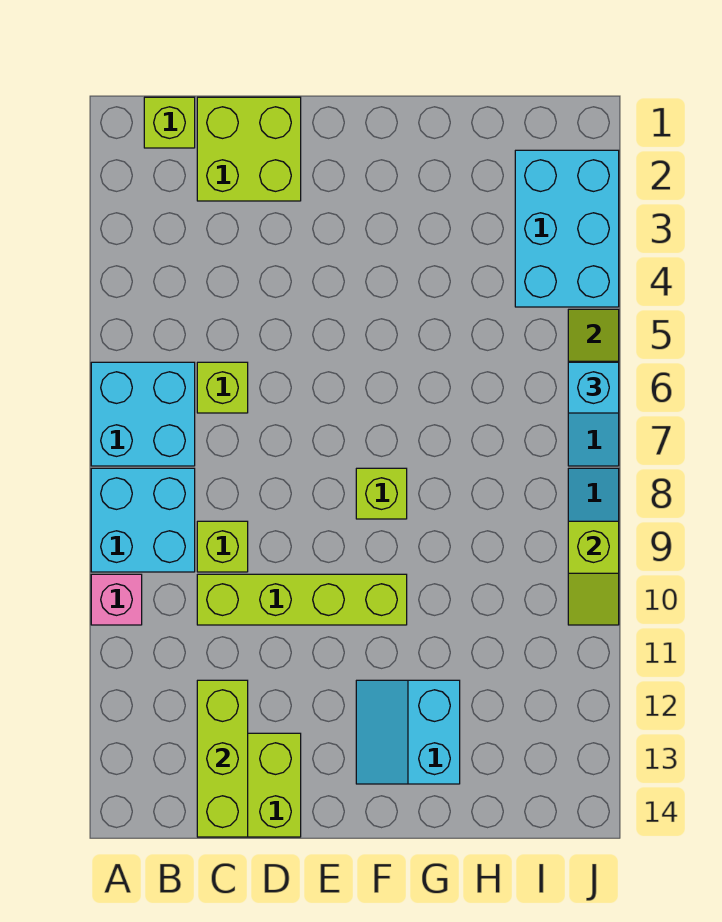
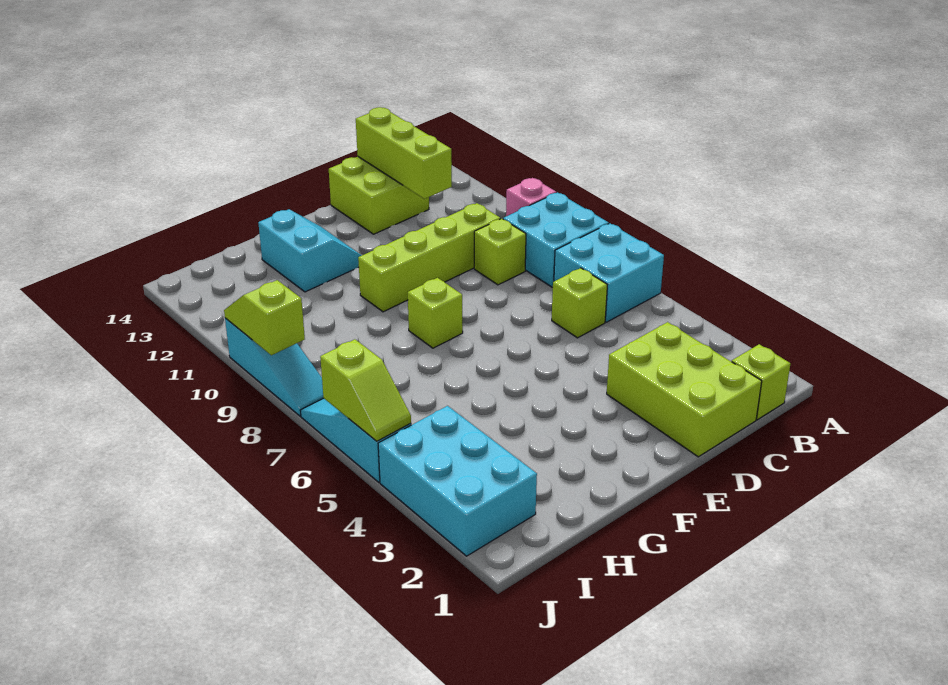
lime 2x2 brick [197,97,301,201] -> lime 2x3 brick [607,322,762,457]
cyan 1x1 brick [568,362,619,413] -> none

